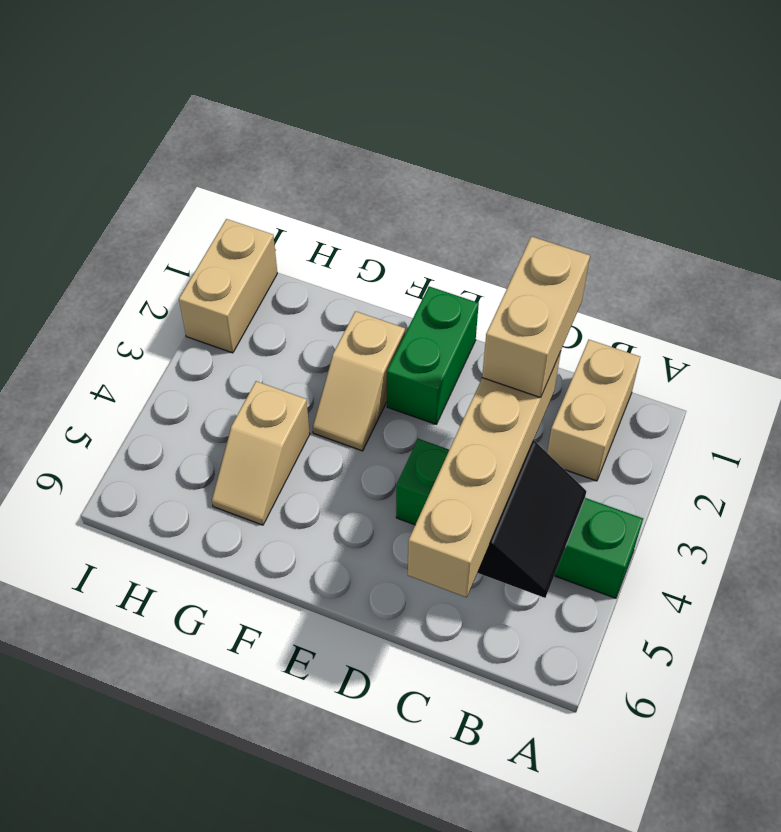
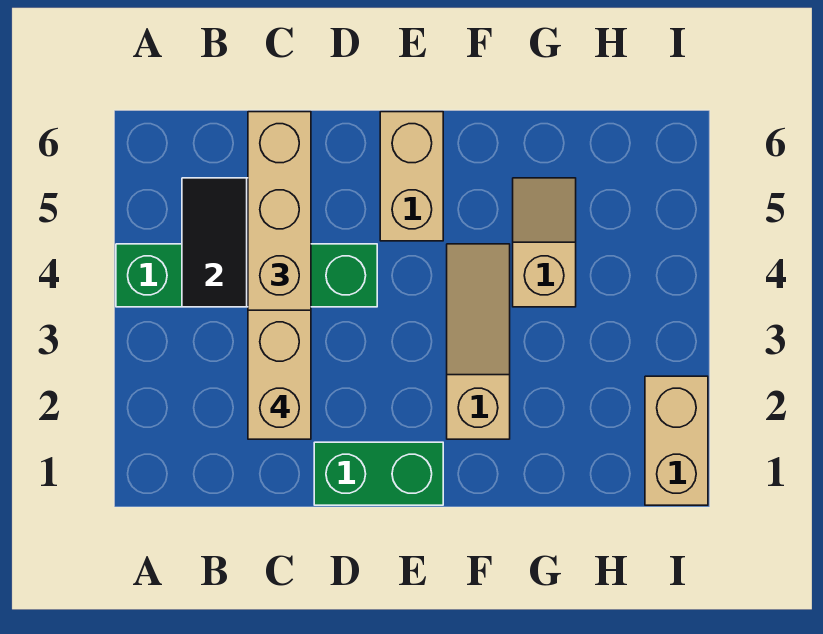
tan 1x2 brick [547,340,640,481] -> tan 1x2 brick moved to [380,112,443,241]
green 1x2 brick [387,286,479,424] -> green 1x2 brick turned to [314,442,443,505]
tan 1x2 slope [313,311,405,451] -> tan 1x3 slope [447,244,510,439]

